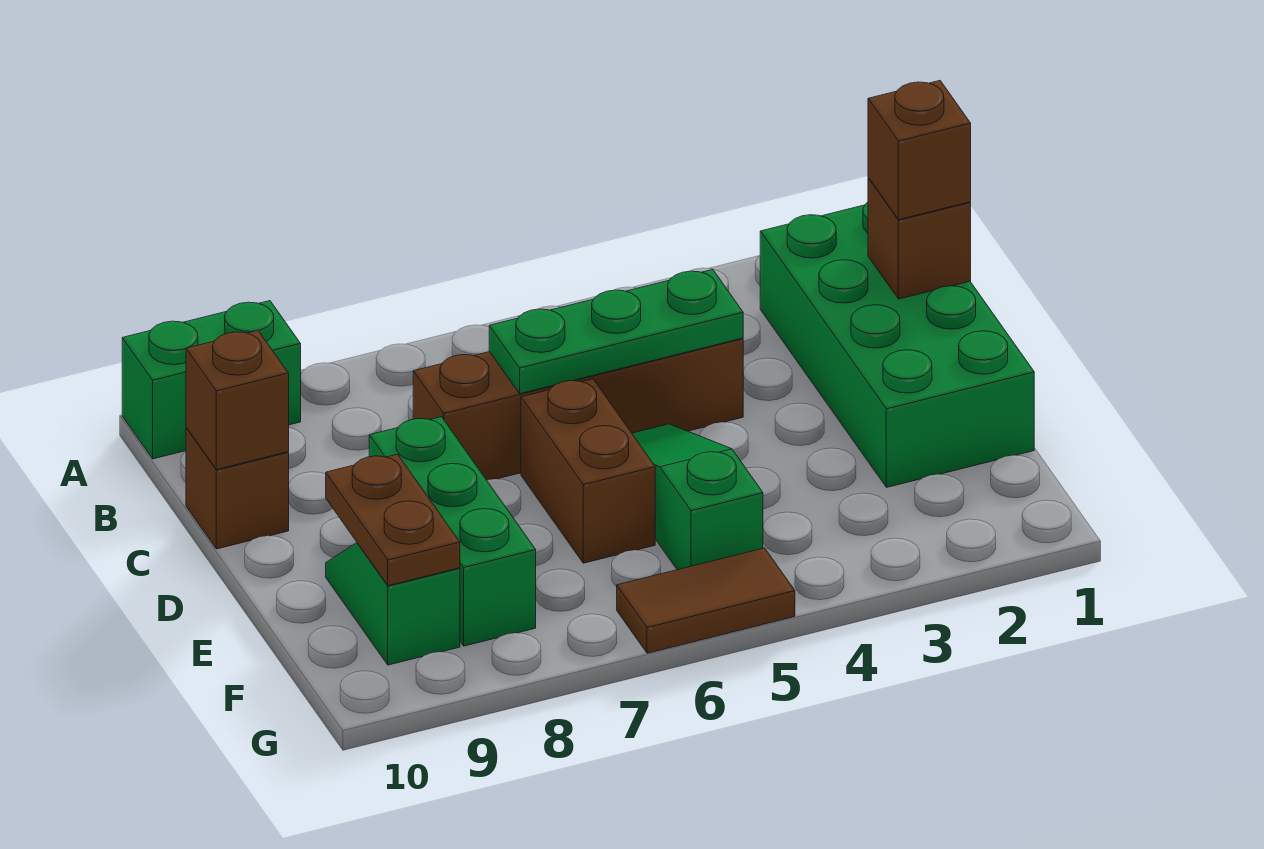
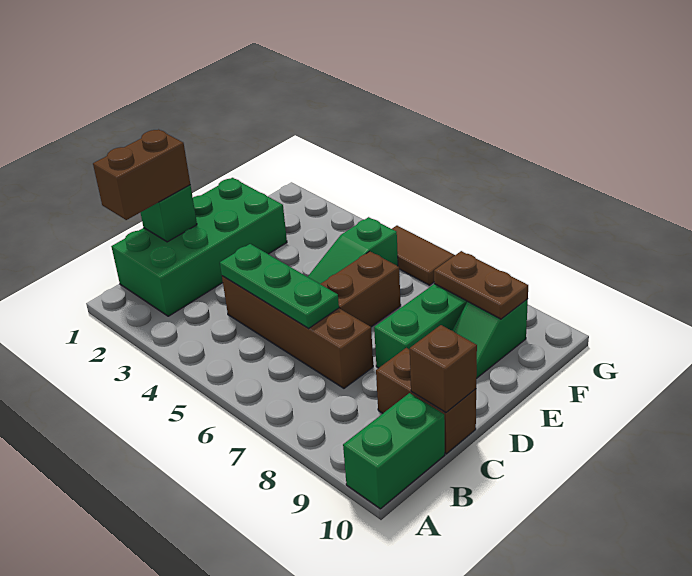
green 1x2 brick [122,301,301,459] -> green 1x2 brick turned to [343,393,445,509]
brown 1x1 brick [868,178,971,299] -> green 1x1 brick [141,185,197,242]
brown 1x1 brick [868,81,971,220] -> brown 1x2 brick [93,130,190,220]
brown 1x1 brick [186,428,289,549] -> brown 1x2 brick [376,348,476,454]
brown 1x2 plate [326,454,460,586] -> brown 1x2 plate turned to [434,251,528,319]

